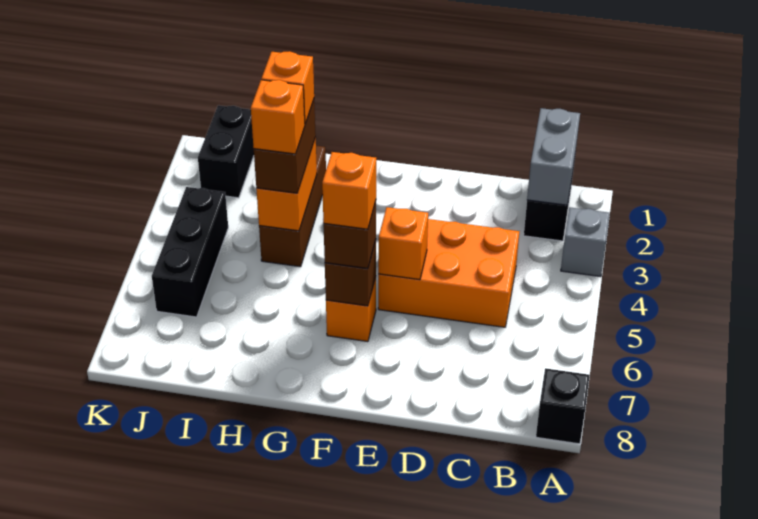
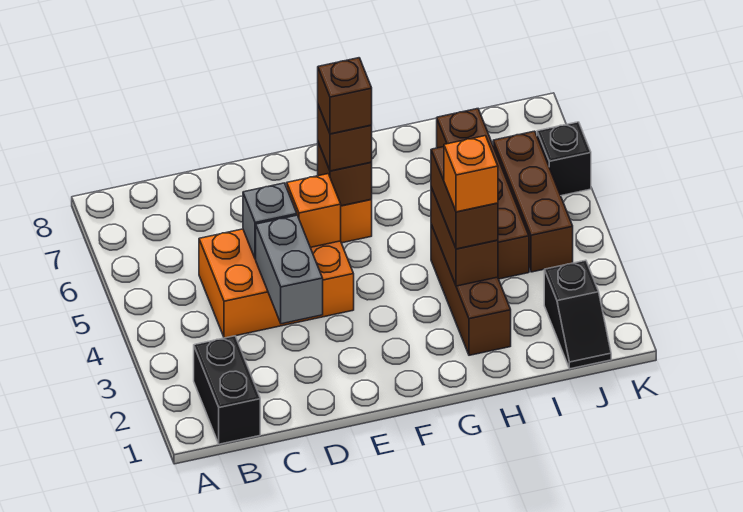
grey 1x1 brick [561,207,610,277] -> grey 1x1 brick moved to [243,183,297,259]
black 1x1 brick [536,368,590,444] -> black 1x1 brick moved to [537,122,591,196]
grey 1x2 brick [527,108,580,205] -> grey 1x2 brick moved to [256,215,323,324]
orange 1x1 brick [322,152,376,229] -> brown 1x1 brick [318,58,372,134]
orange 1x2 brick [256,138,317,231] -> brown 1x2 brick [431,187,498,286]
orange 1x1 brick [251,80,305,154] -> none
none -> brown 1x4 brick [437,109,529,279]
black 1x2 brick [198,105,254,198] -> black 1x2 slope [544,260,611,369]
black 1x3 brick [152,187,228,317] -> brown 1x3 brick [493,131,573,272]

